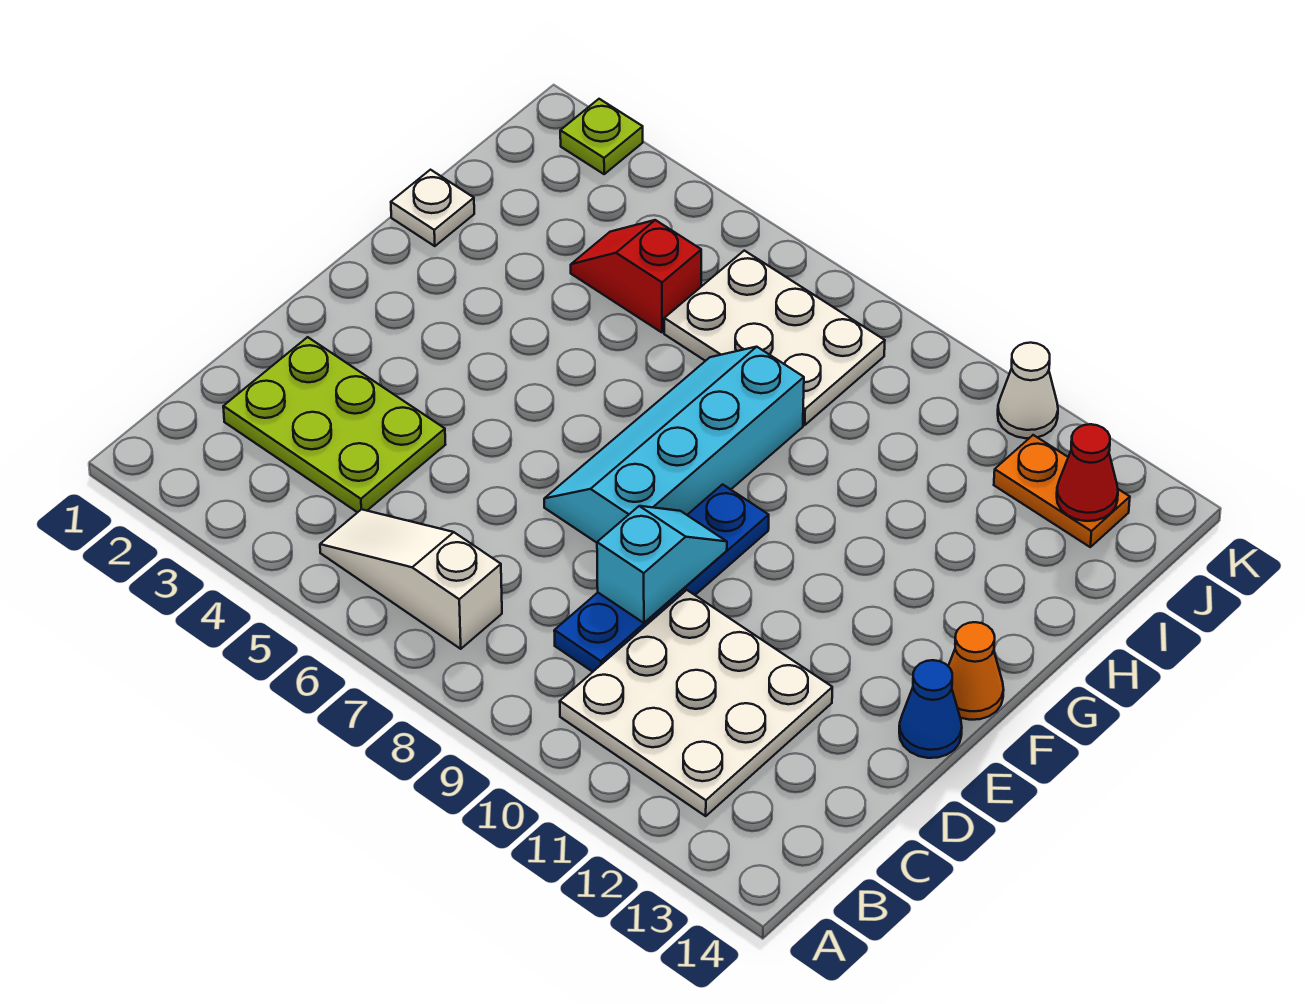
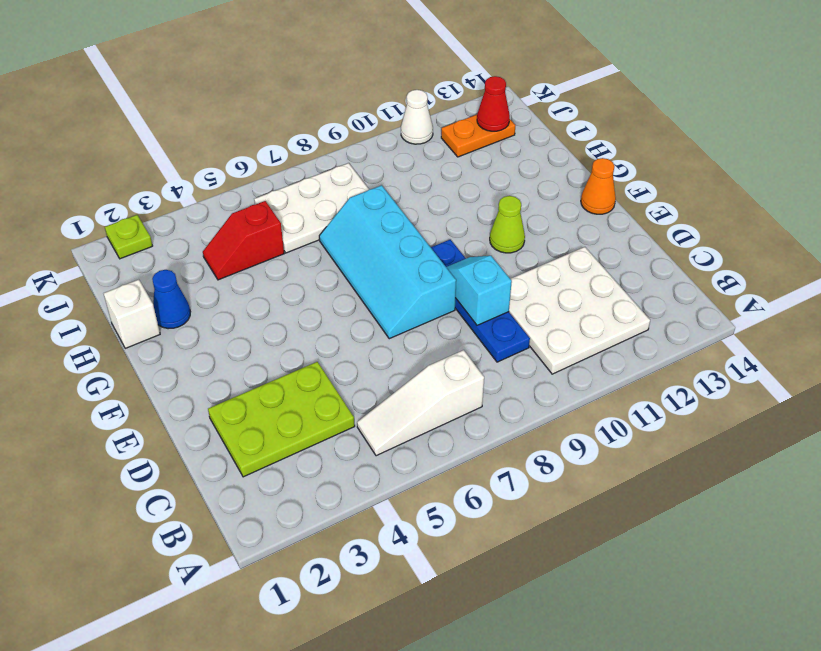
blue 1x1 cone [899,660,962,758] -> blue 1x1 cone moved to [152,270,190,329]
none -> lime 1x1 cone [490,196,525,253]
white 1x1 plate [391,170,474,246] -> white 1x1 brick [103,280,160,348]

